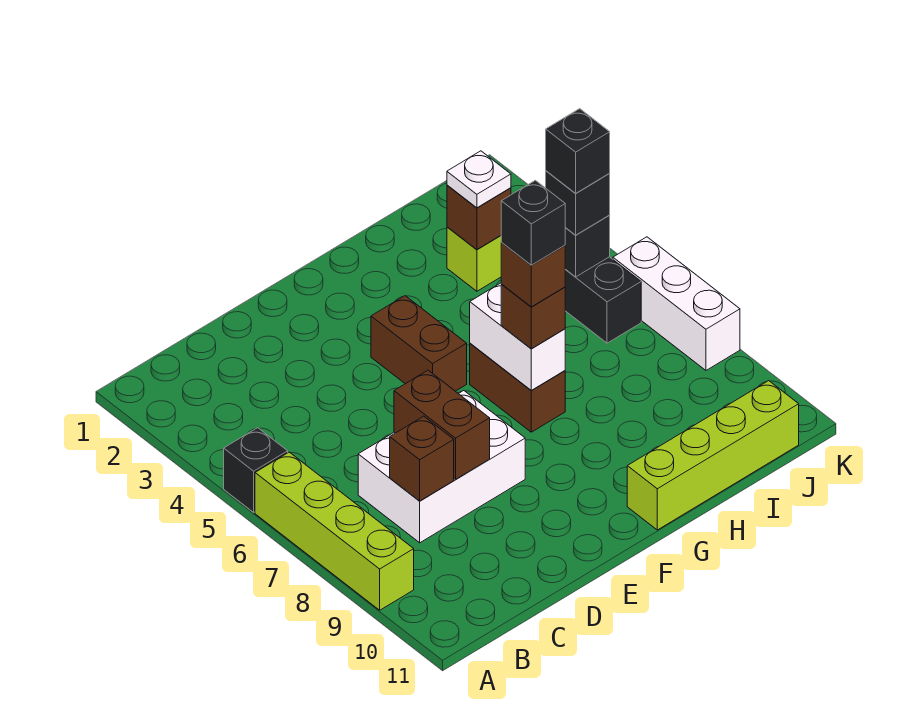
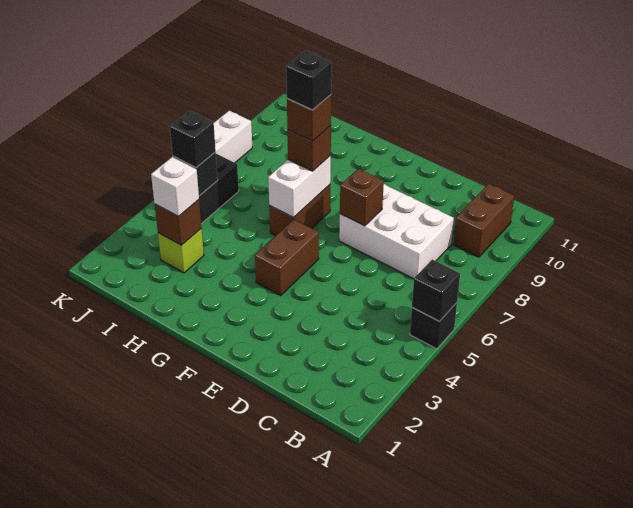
lime 1x4 brick [255,452,414,610] -> none
brown 1x1 brick [390,416,454,501] -> brown 1x1 brick moved to [340,169,384,226]
brown 1x2 brick [394,370,490,479] -> brown 1x2 brick moved to [453,184,514,257]
lime 1x4 brick [627,381,799,530] -> none
white 1x1 plate [447,151,511,208] -> white 1x1 brick [151,157,199,216]
black 1x1 brick [546,109,610,194] -> black 1x1 brick moved to [412,260,460,321]

